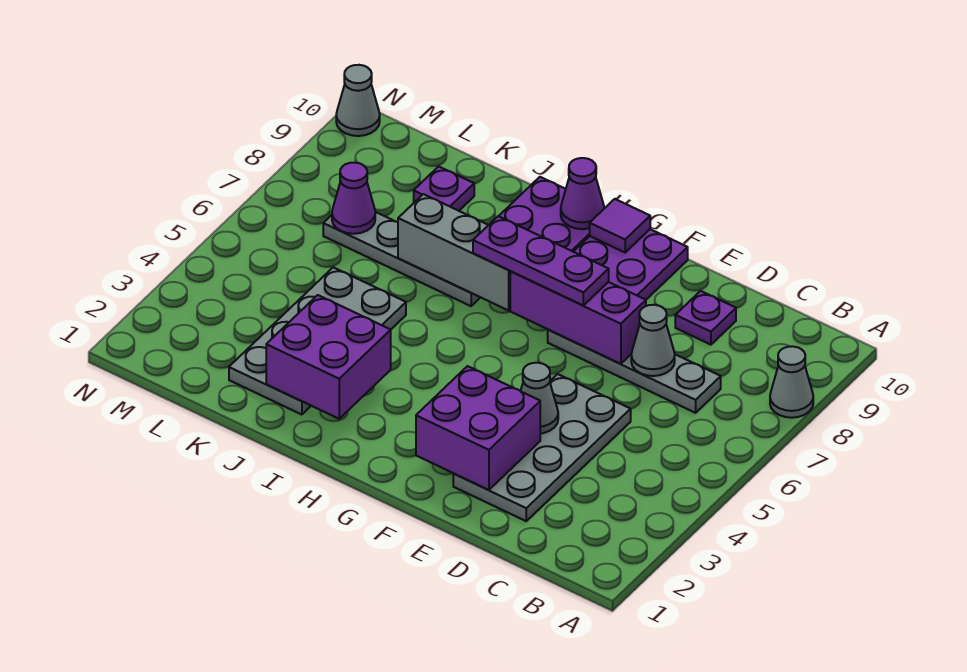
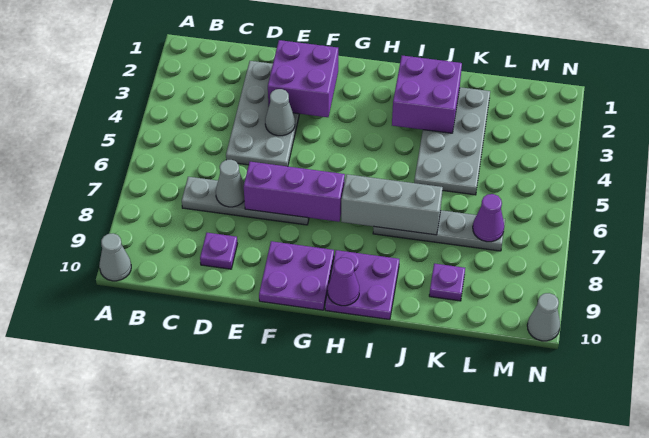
grey 1x1 cone [770,346,813,418] -> grey 1x1 cone moved to [99,233,131,281]
purple 1x3 plate [473,216,609,305] -> none
purple 1x1 tile [590,199,650,252] -> none

